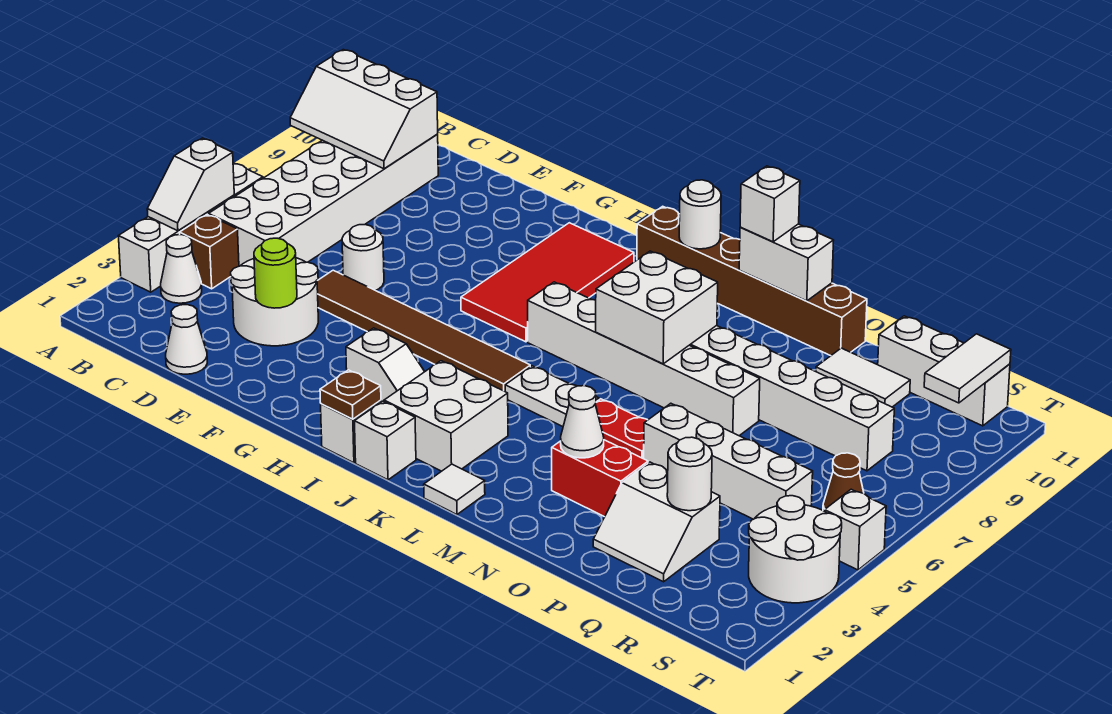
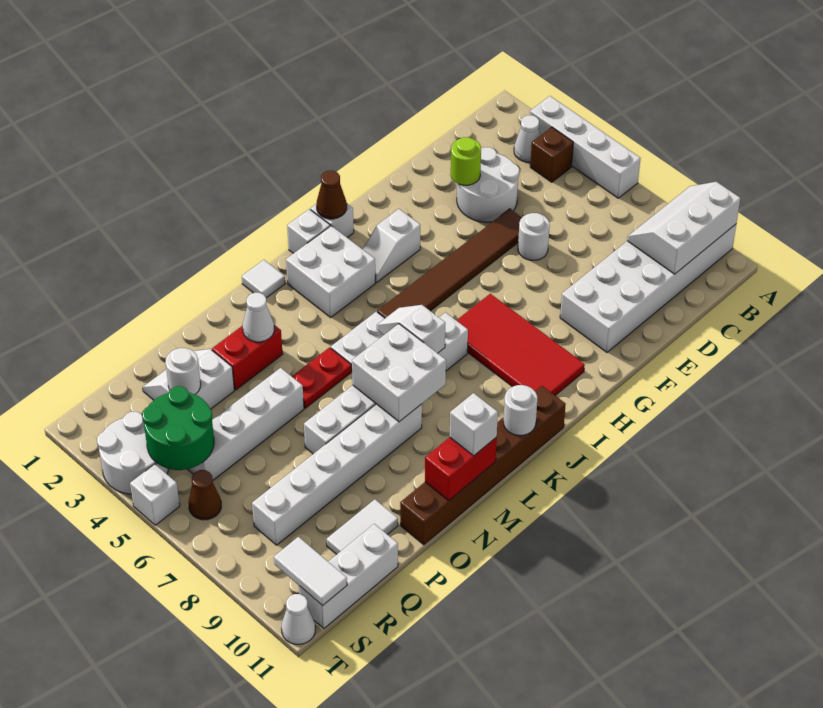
white 1x2 slope [147,138,234,231] -> white 1x2 slope moved to [377,305,445,353]
white 2x6 brick [209,134,438,266] -> white 2x6 brick turned to [560,224,736,352]
white 1x1 cone [166,305,207,374] -> white 1x1 cone moved to [281,594,315,644]
brown 1x1 plate [320,370,381,419] -> brown 1x1 cone [316,171,347,219]
white 1x2 brick [739,224,834,301] -> red 1x2 brick [425,437,497,501]
none -> green 2x2 round brick [142,386,214,470]

